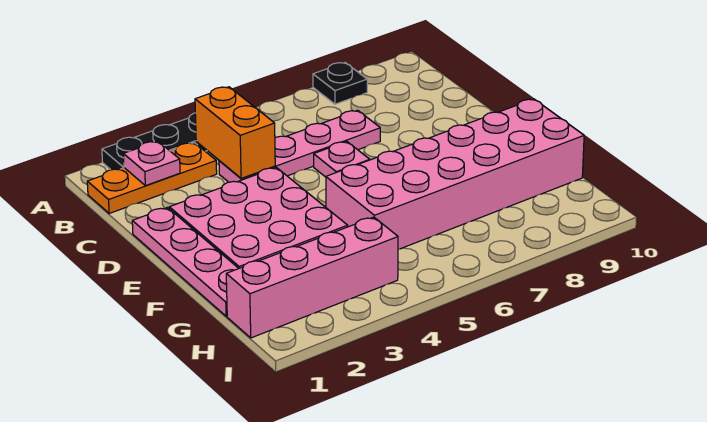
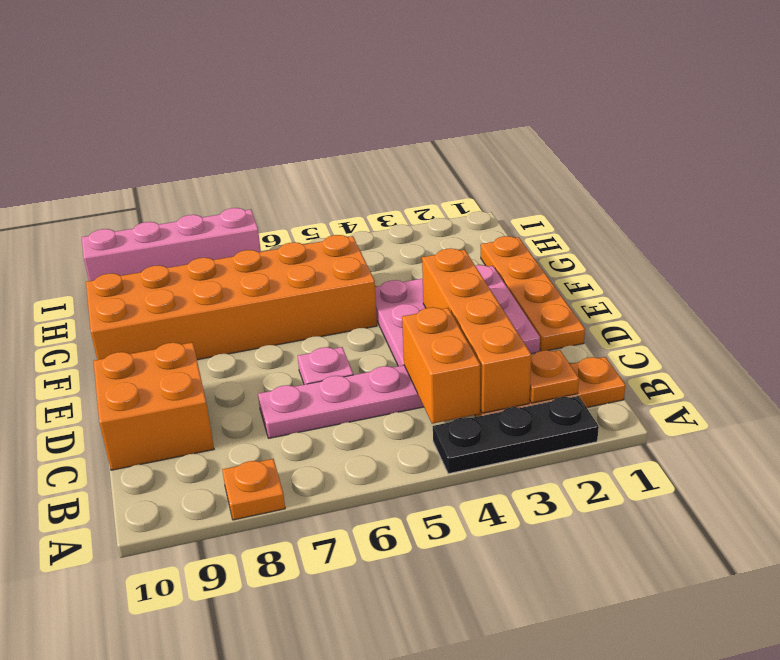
black 1x1 plate [313,63,367,104] -> orange 1x1 plate [222,459,285,520]
pink 1x1 plate [123,141,180,186] -> orange 1x1 plate [529,350,579,403]
none -> orange 1x4 brick [422,248,531,413]
none -> orange 2x2 brick [93,342,214,470]
pink 1x4 plate [132,208,239,316] -> orange 1x4 plate [481,236,585,351]
pink 2x6 brick [326,99,584,249] -> orange 2x6 brick [86,235,377,360]
pink 1x4 brick [226,217,398,338] -> pink 1x4 brick moved to [82,208,261,281]

